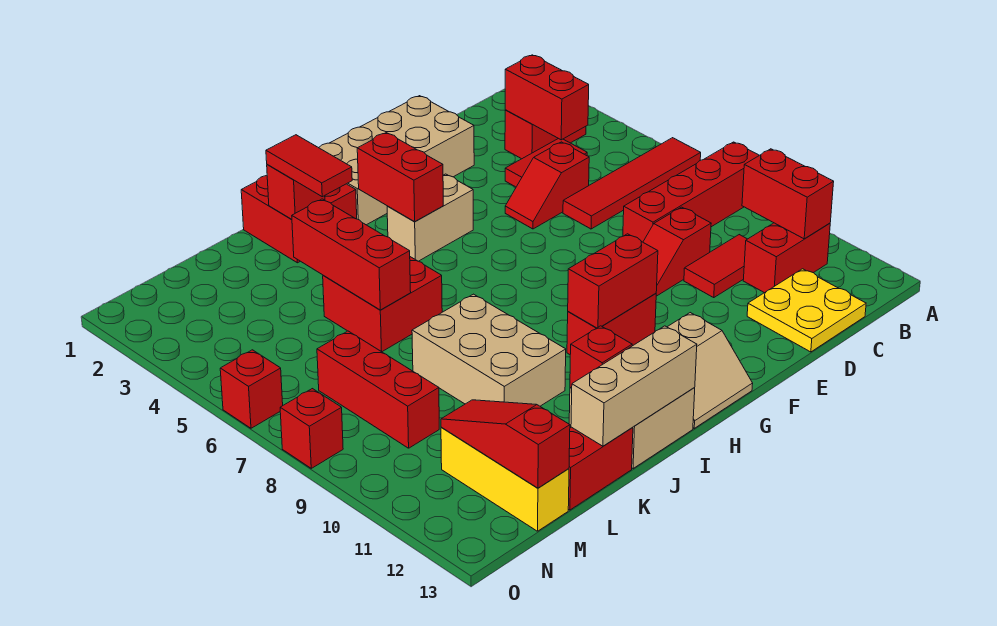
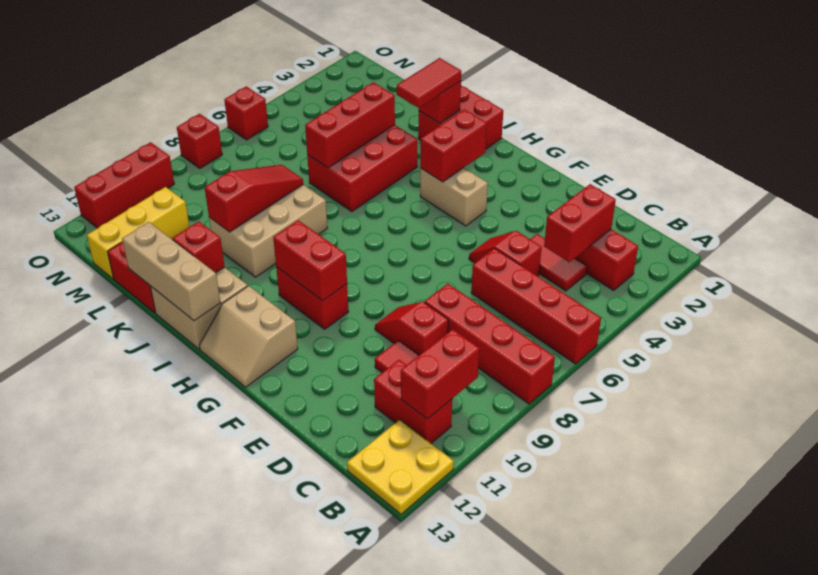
red 1x4 tile [563,138,701,229] -> red 1x4 brick [471,248,601,364]
yellow 2x2 plate [747,269,866,352] -> yellow 2x2 plate moved to [347,420,454,514]
tan 2x4 brick [319,96,474,225] -> none
red 2x2 brick [323,257,442,352] -> red 2x3 brick [307,125,417,212]
red 1x3 brick [317,331,439,448] -> red 1x3 brick moved to [74,142,174,228]
red 1x3 slope [441,400,570,488] -> red 1x3 slope moved to [205,165,303,232]

